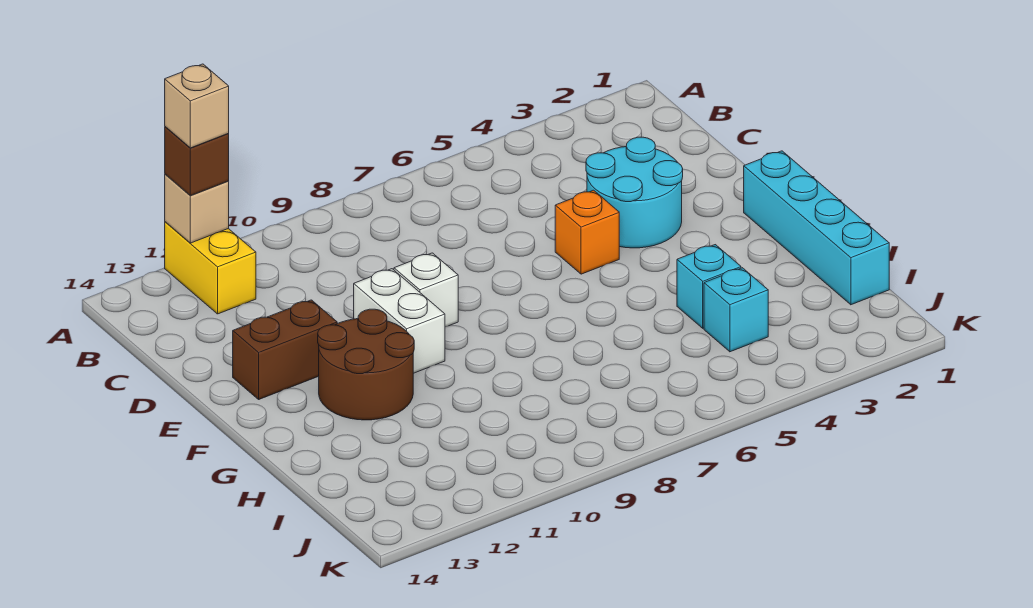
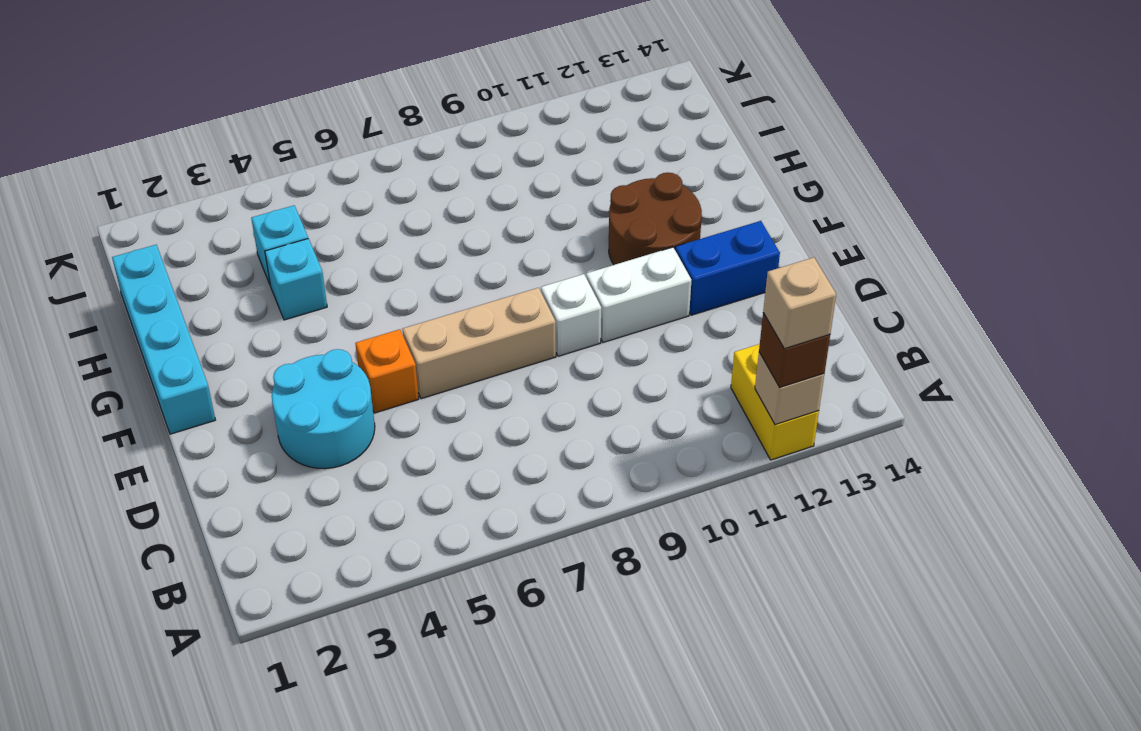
none -> tan 1x3 brick [403,288,556,399]
white 1x2 brick [354,269,445,373] -> white 1x2 brick turned to [586,247,691,342]
brown 1x2 brick [233,300,337,399] -> blue 1x2 brick [675,221,780,315]

